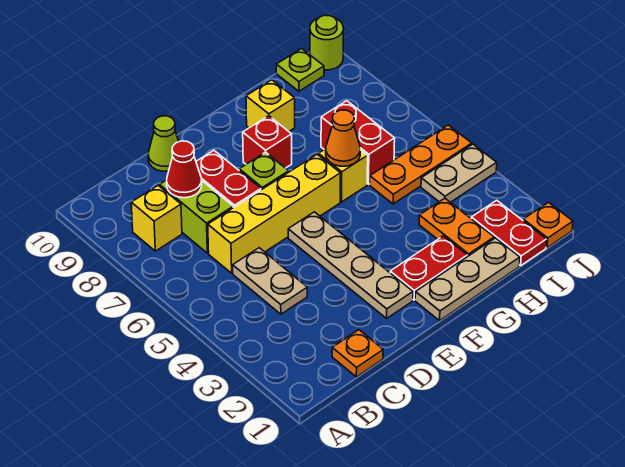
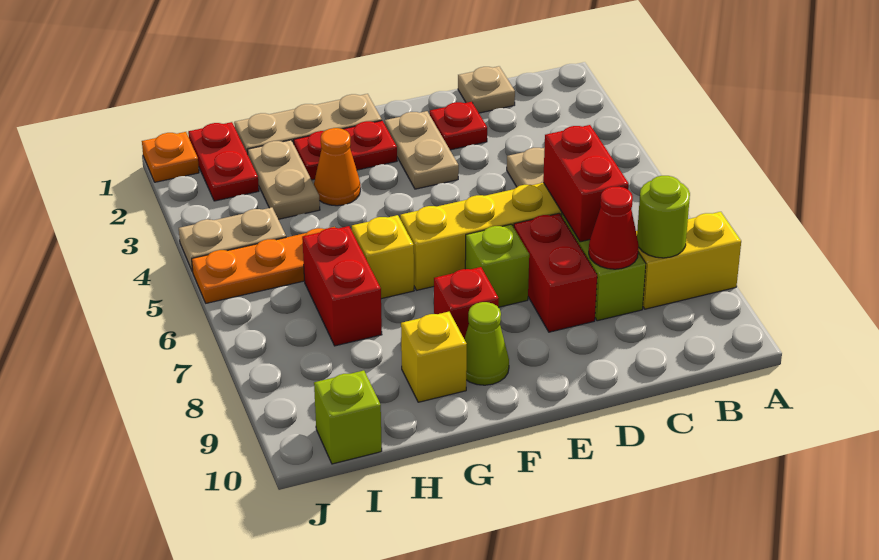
yellow 1x1 brick [131,186,182,251] -> yellow 1x2 brick [636,212,741,309]
orange 1x1 plate [332,330,383,377] -> tan 1x1 plate [458,66,515,113]
none -> red 1x2 brick [543,125,629,242]
none -> red 1x1 plate [429,102,487,150]
lime 1x1 cone [148,116,179,171] -> lime 1x1 cone moved to [464,302,509,385]
tan 1x4 plate [288,212,413,318] -> tan 1x2 plate [385,111,459,189]
orange 1x1 cone [326,110,360,166] -> orange 1x1 cone moved to [314,128,360,206]
orange 1x2 plate [419,198,494,257] -> tan 1x2 plate [248,140,320,219]
lime 1x1 plate [276,49,324,91] -> lime 1x1 brick [314,370,382,464]
lime 1x1 round brick [310,15,343,70] -> lime 1x1 round brick moved to [637,176,690,258]

